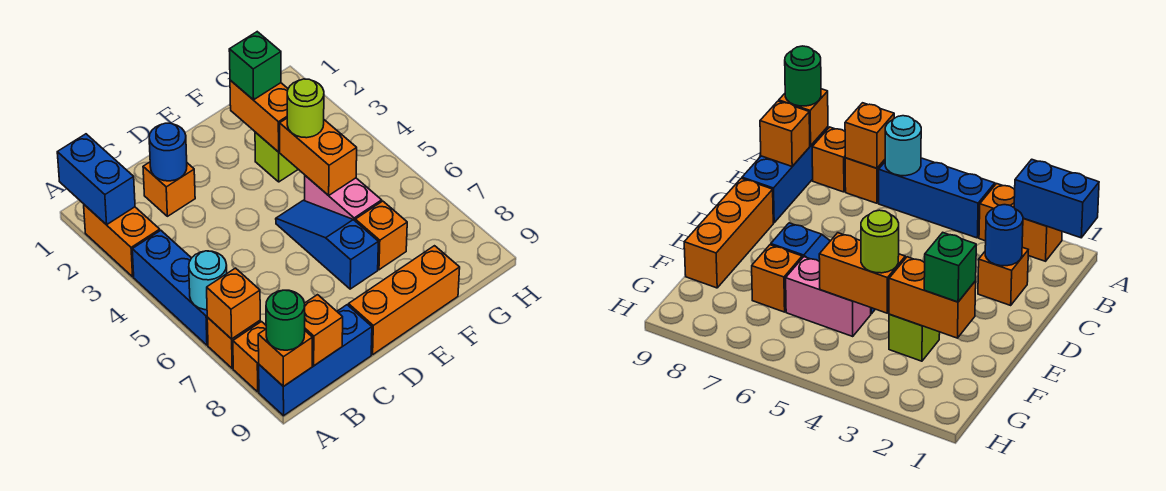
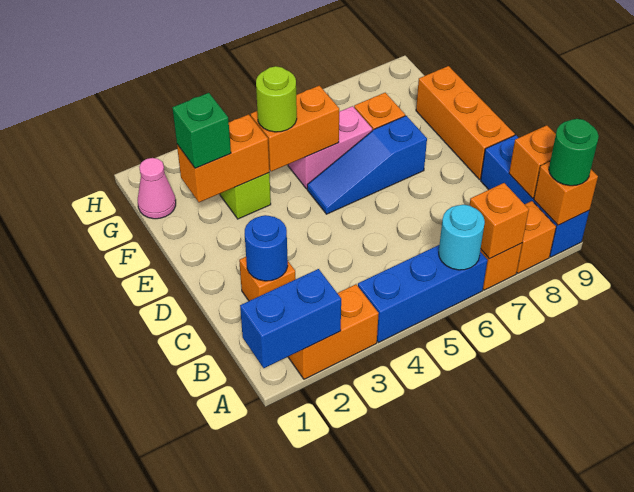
none -> pink 1x1 cone [138,158,176,219]

